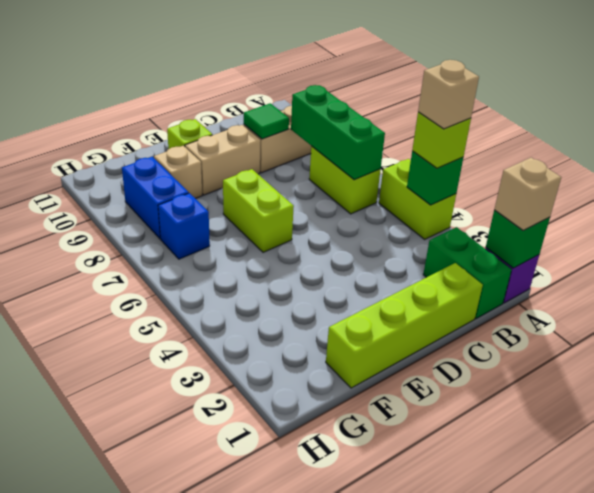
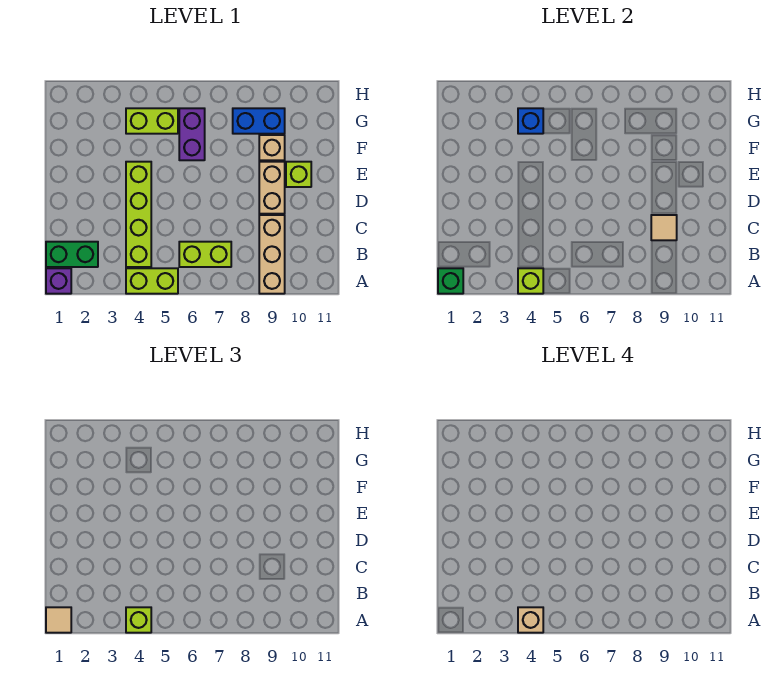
tan 1x1 brick [494,158,561,230] -> tan 1x1 tile [46,607,71,633]
green 1x1 brick [407,151,463,205] -> lime 1x1 brick [518,268,543,294]
green 1x3 brick [291,85,385,180] -> none
lime 1x4 brick [326,263,483,388] -> lime 1x4 brick moved to [126,162,151,267]
green 1x1 tile [244,103,289,139] -> tan 1x1 tile [651,215,677,240]
lime 1x2 brick [223,169,294,252] -> lime 1x2 brick moved to [126,108,178,134]
none -> purple 1x2 brick [179,108,205,160]
blue 1x1 brick [158,193,210,259] -> blue 1x1 brick moved to [518,108,543,134]

